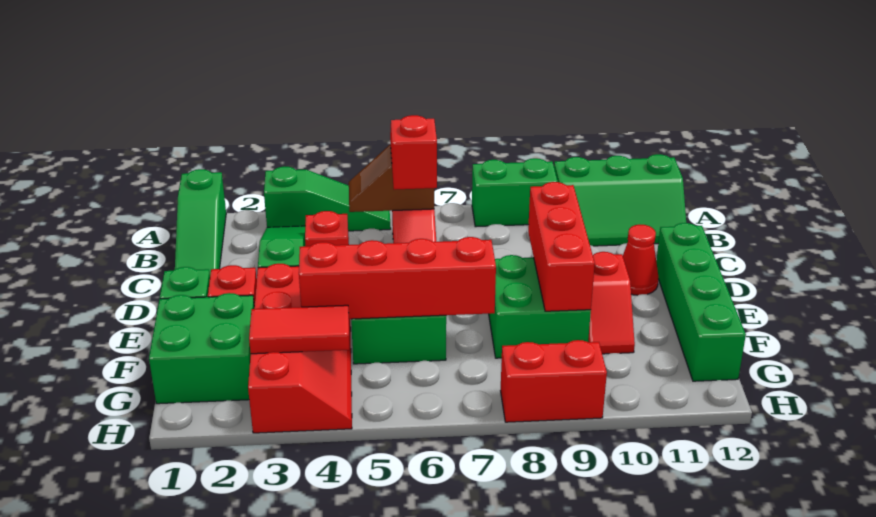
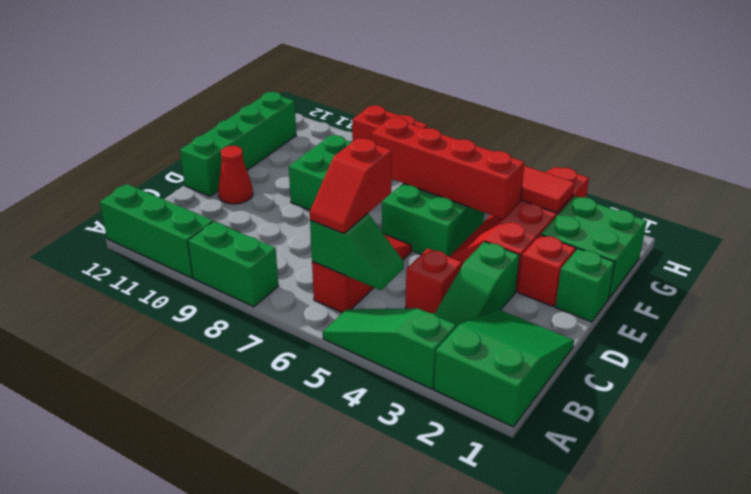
green 1x3 slope [175,169,226,274] -> green 2x3 slope [434,309,574,427]
brown 1x2 slope [349,145,434,212] -> green 1x2 slope [310,213,404,290]
red 1x3 brick [528,182,595,311] -> none
red 1x2 slope [588,252,635,354] -> none

